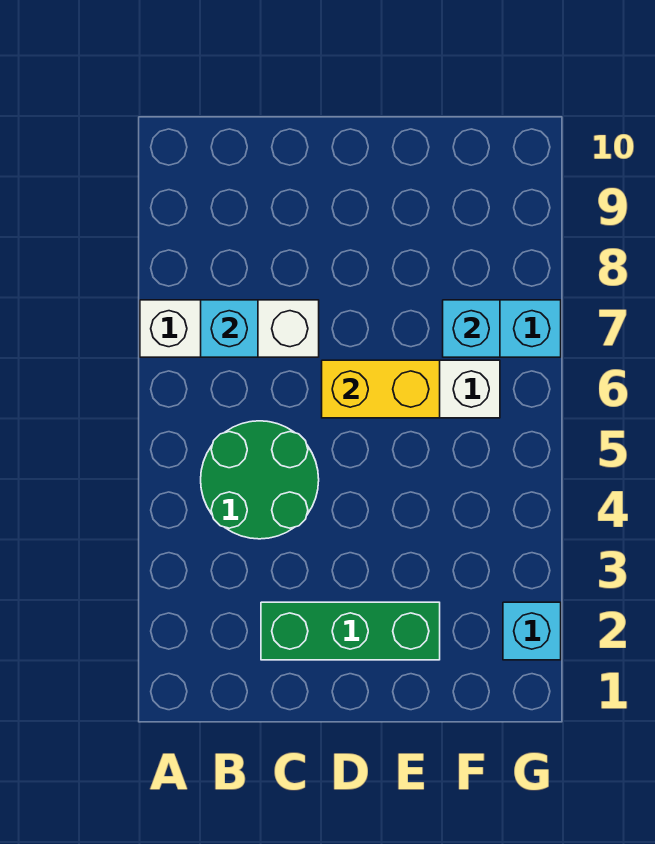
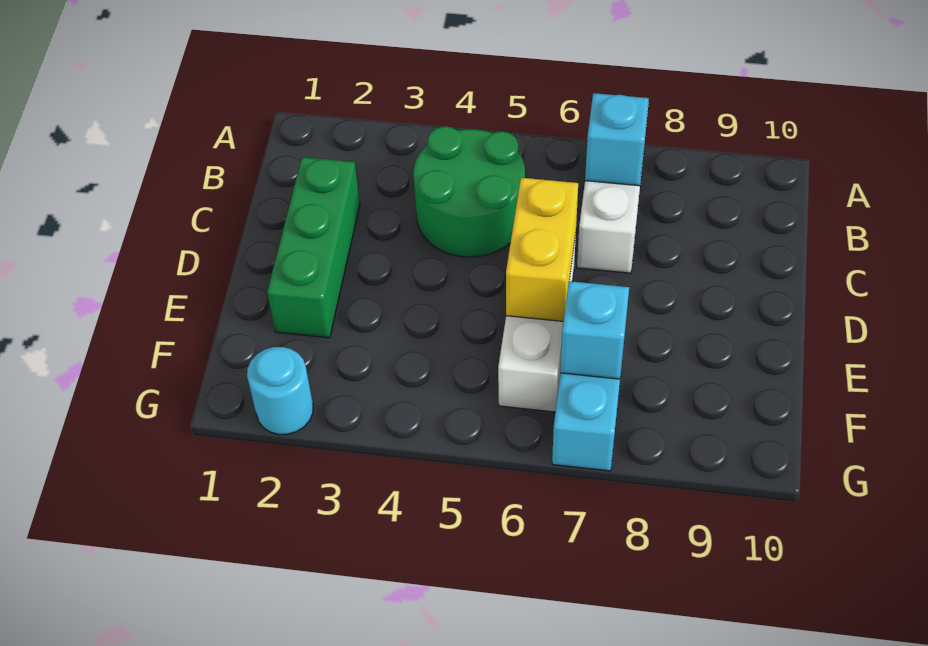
cyan 1x1 brick [503,602,561,660] -> cyan 1x1 round brick [247,347,313,435]

